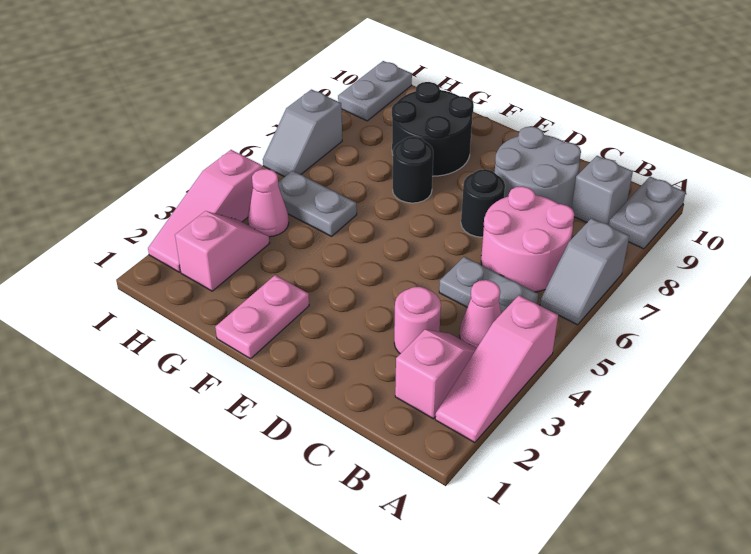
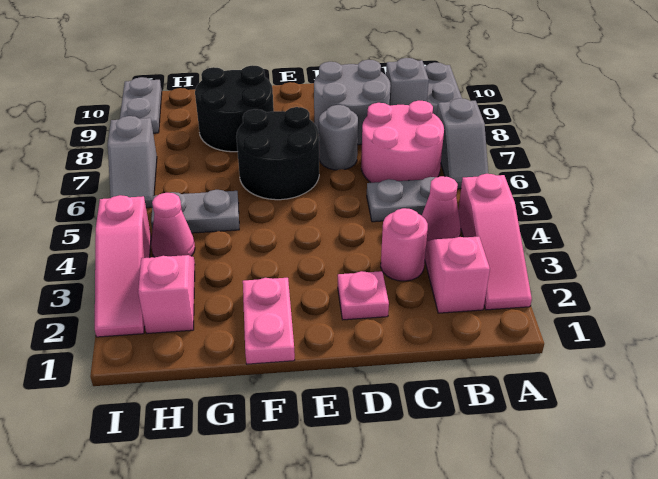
none -> pink 1x1 plate [338,271,389,320]
black 1x1 round brick [461,169,505,237] -> grey 1x1 round brick [319,105,358,170]
black 1x1 round brick [393,137,433,203] -> black 2x2 round brick [236,107,319,200]

